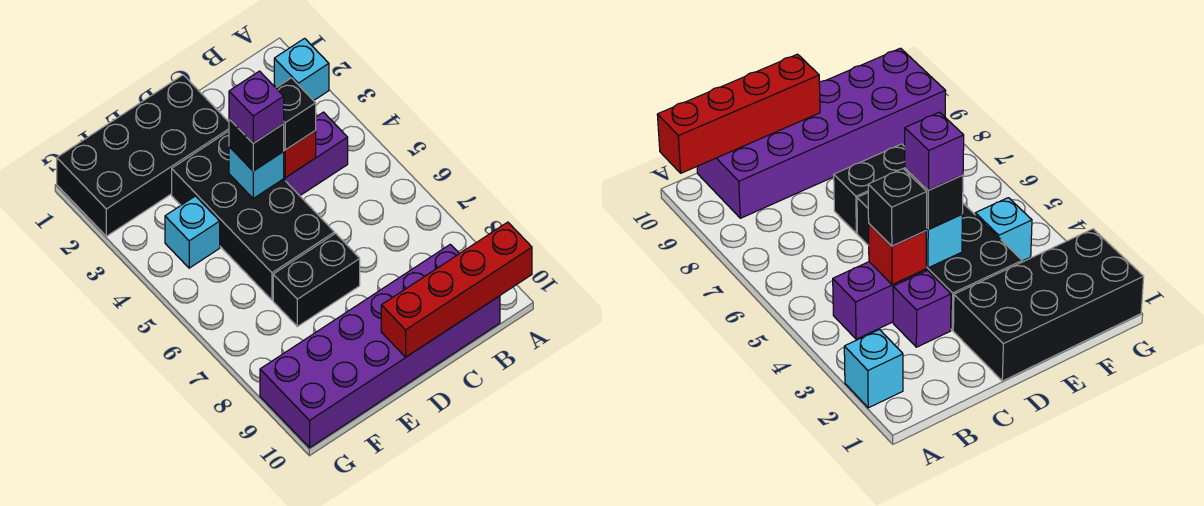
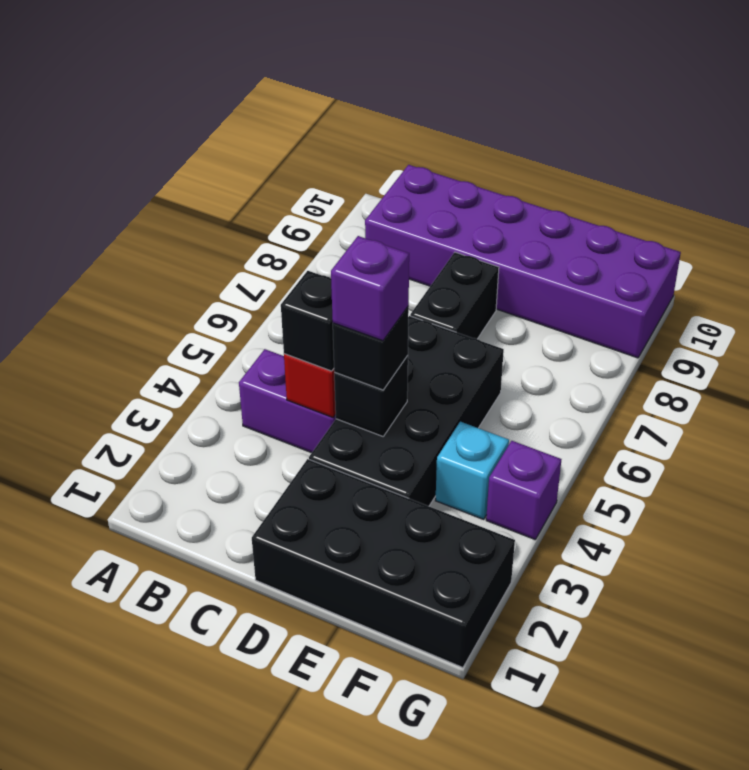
cyan 1x1 brick [274,38,329,101] -> none
red 1x4 brick [381,222,532,357] -> none
purple 1x1 brick [893,270,951,347] -> purple 1x1 brick moved to [486,441,561,539]
cyan 1x1 brick [229,147,284,198] -> black 1x1 brick [334,356,408,436]
black 1x2 brick [273,233,360,326] -> black 1x2 brick turned to [410,252,499,339]

